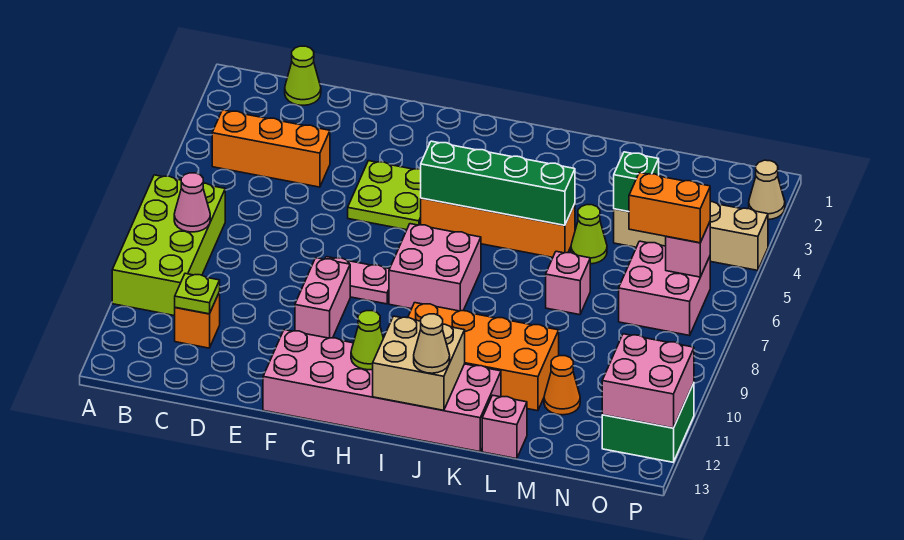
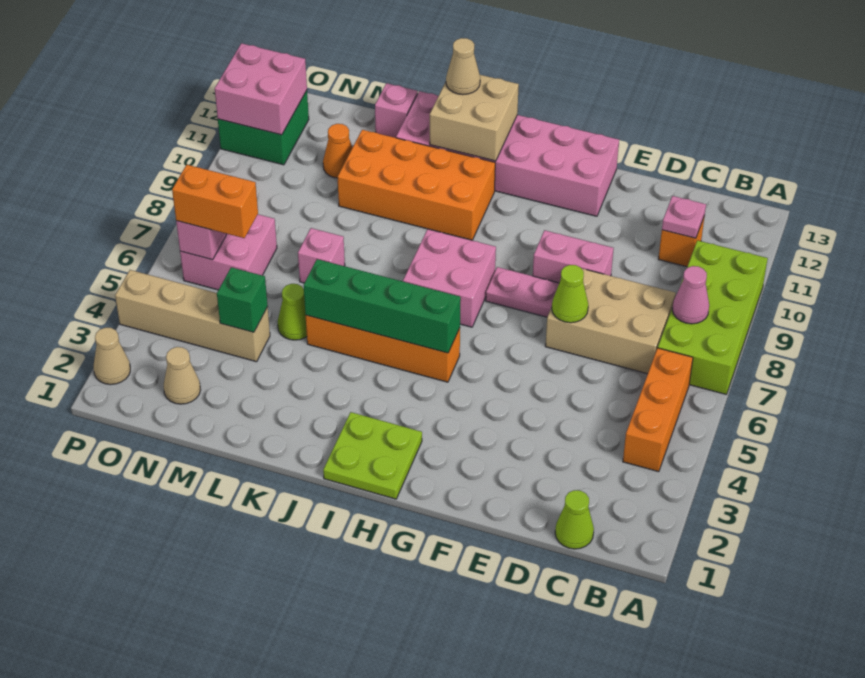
orange 1x3 brick [212,110,330,187] -> orange 1x3 brick turned to [623,348,693,472]
none -> tan 2x3 brick [545,269,676,374]
lime 1x1 plate [175,273,220,314] -> pink 1x1 plate [662,196,706,238]
lime 2x2 plate [348,161,421,230] -> lime 2x2 plate moved to [323,412,422,499]
pink 1x2 brick [295,258,350,338] -> pink 1x2 brick turned to [533,230,614,283]
lime 1x1 cone [351,311,383,370] -> lime 1x1 cone moved to [552,265,588,323]
none -> tan 1x1 cone [164,347,200,404]

